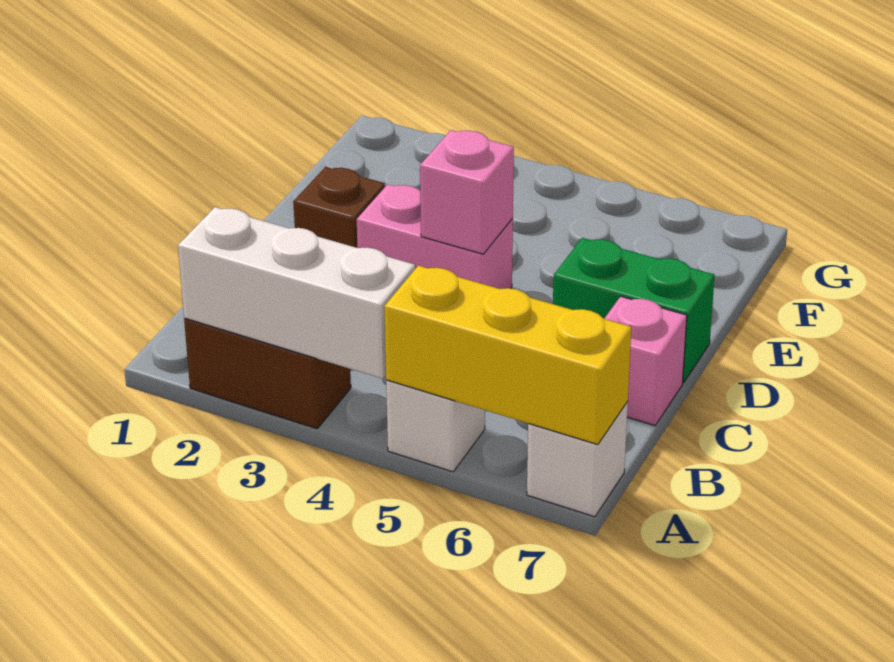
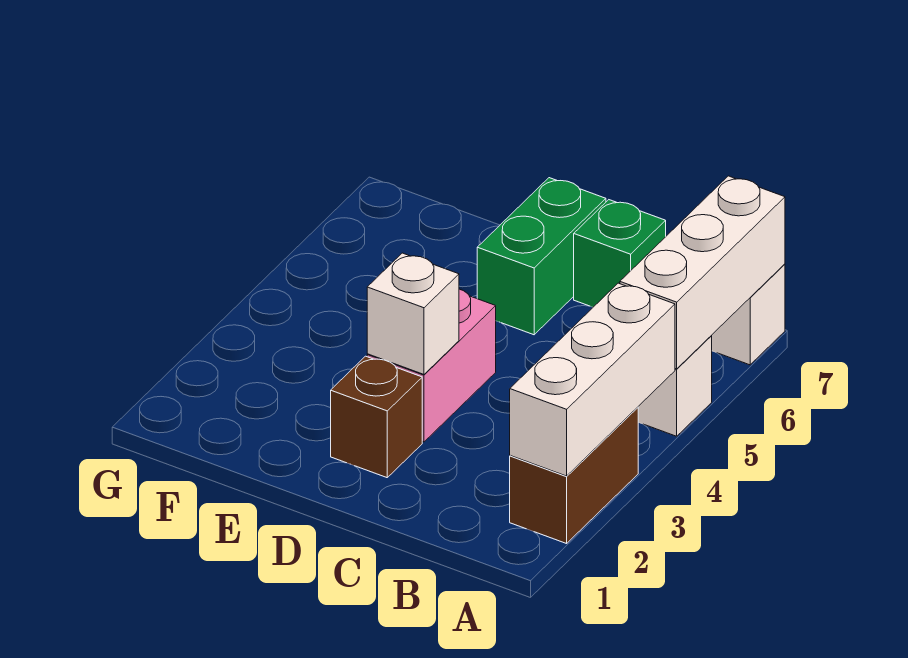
yellow 1x3 brick [384,266,631,445] -> white 1x3 brick [620,176,785,369]
pink 1x1 brick [604,296,687,425] -> green 1x1 brick [574,200,666,307]
none -> white 1x1 brick [367,253,459,374]
pink 1x1 brick [420,130,514,254] -> none

